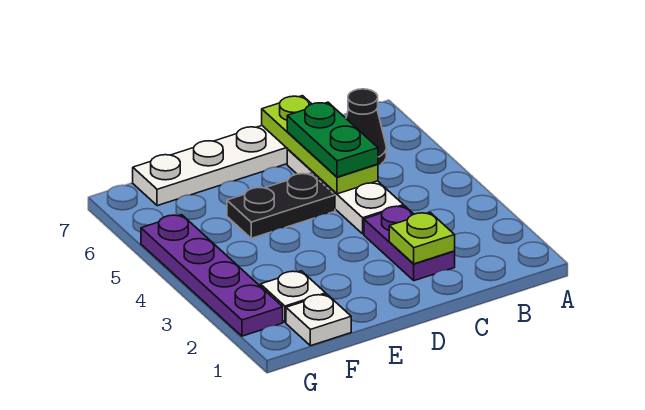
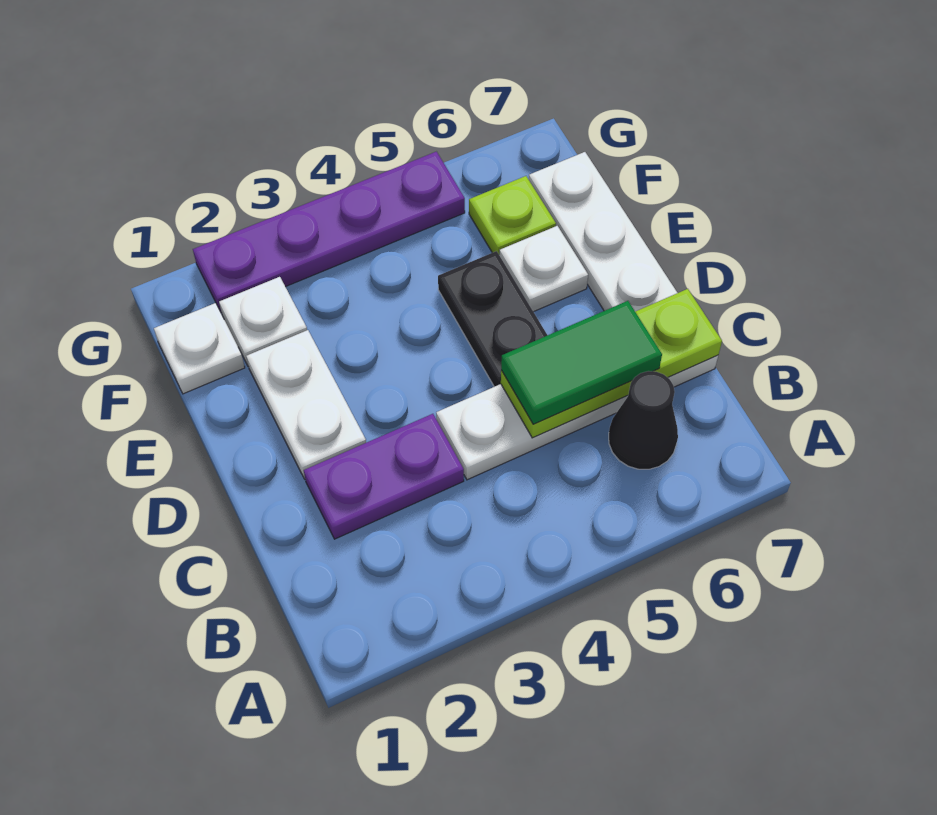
lime 1x1 plate [389,213,455,264] -> lime 1x1 plate moved to [469,176,556,255]
green 1x2 plate [287,102,378,177] -> green 1x2 tile [501,301,662,424]
none -> white 1x2 plate [246,330,366,479]
none -> white 1x1 plate [499,226,588,312]

